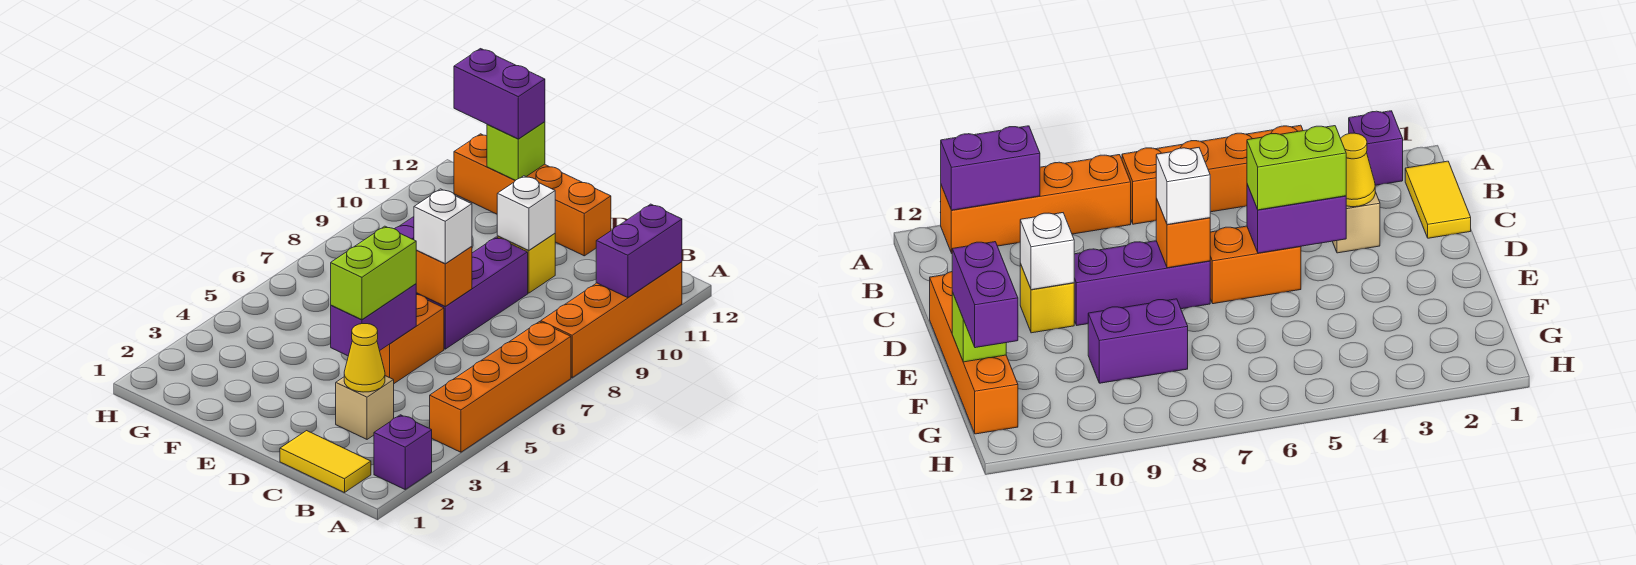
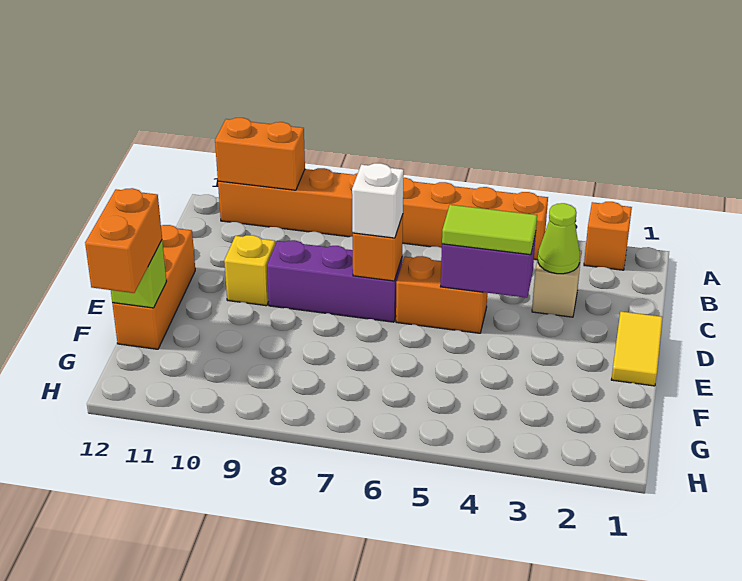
purple 1x1 brick [374,415,432,489] -> orange 1x1 brick [584,202,632,270]
purple 1x2 brick [596,204,682,298] -> orange 1x2 brick [215,118,305,190]
yellow 1x2 tile [280,431,371,493] -> yellow 1x2 tile moved to [611,311,663,386]
yellow 1x1 cone [344,324,385,392] -> lime 1x1 cone [538,203,580,274]
lime 1x2 brick [331,226,416,320] -> lime 1x2 tile [442,205,537,255]
white 1x1 brick [497,176,555,250] -> none
orange 1x4 brick [454,134,611,256] -> orange 1x3 brick [112,225,195,349]
purple 1x2 brick [1088,299,1188,383] -> none
purple 1x2 brick [454,49,545,139] -> orange 1x2 brick [85,188,162,293]

